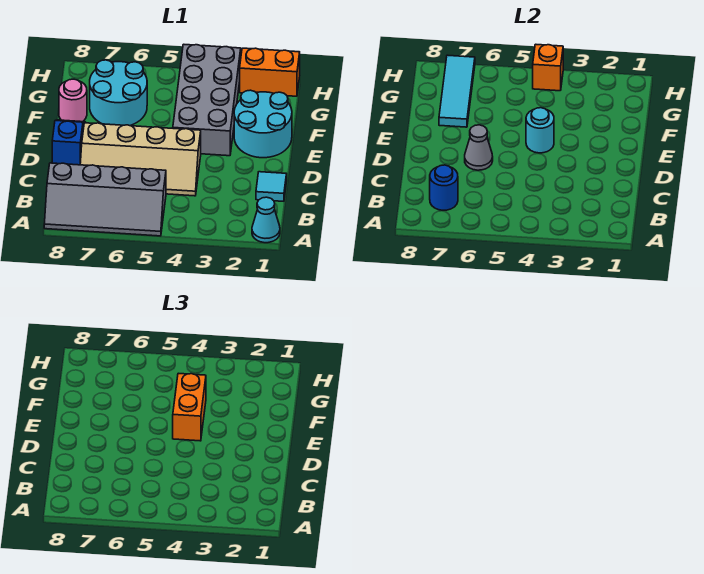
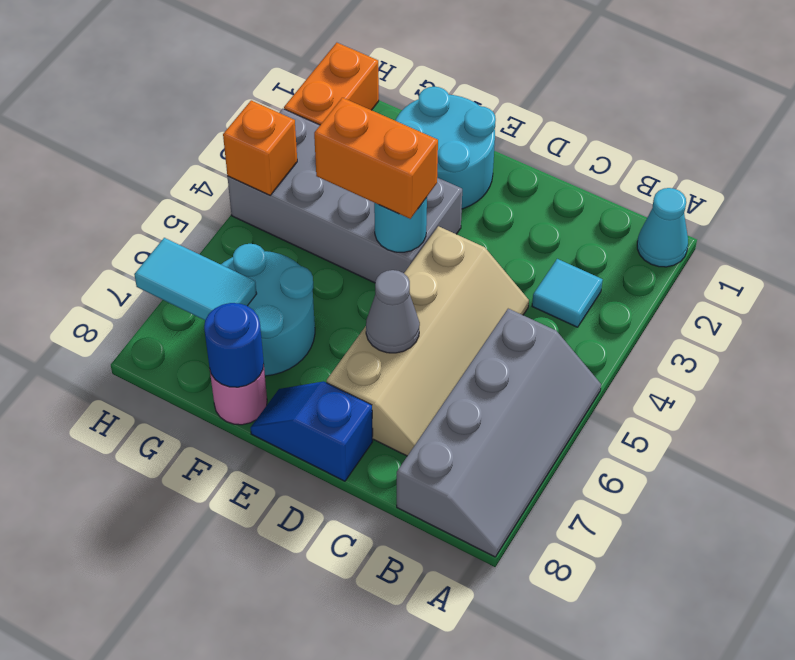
blue 1x1 round brick [430,165,458,210] -> blue 1x1 round brick moved to [204,303,264,387]
cyan 1x1 tile [256,172,287,201] -> cyan 1x1 tile moved to [532,259,603,327]
cyan 1x3 tile [439,55,475,127] -> cyan 1x2 tile [134,238,257,320]

